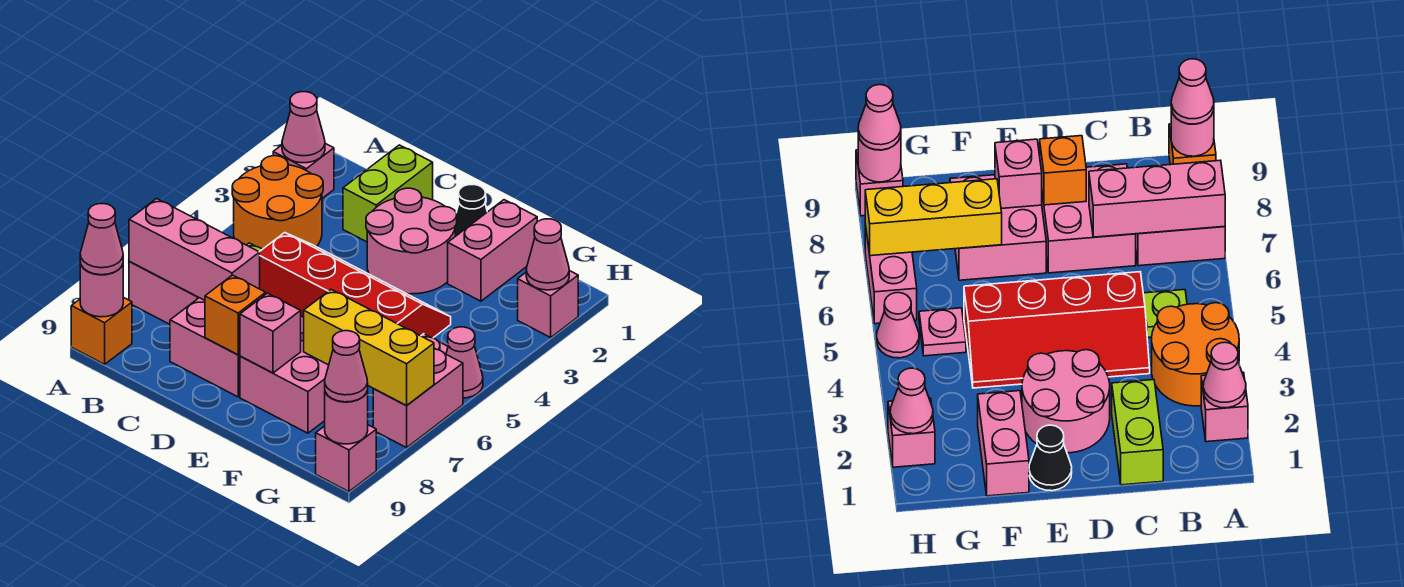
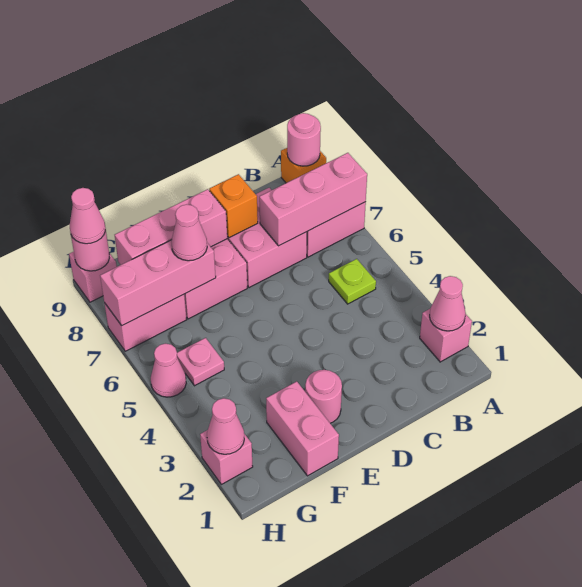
orange 2x2 round brick [232,156,323,249] -> none
pink 1x1 cone [80,204,123,275] -> pink 1x1 cone moved to [171,204,207,261]
lime 1x2 brick [343,145,433,242] -> none
red 2x4 slope [260,233,451,338] -> none
pink 2x2 round brick [366,188,457,294] -> pink 1x1 round brick [305,370,342,423]
black 1x1 cone [455,185,487,236] -> none
pink 1x1 brick [240,293,301,373] -> pink 1x3 brick [115,189,227,265]
yellow 1x3 brick [304,290,434,406] -> pink 1x3 brick [100,240,216,326]
pink 1x2 brick [373,348,463,448] -> pink 1x2 brick turned to [104,295,187,351]

